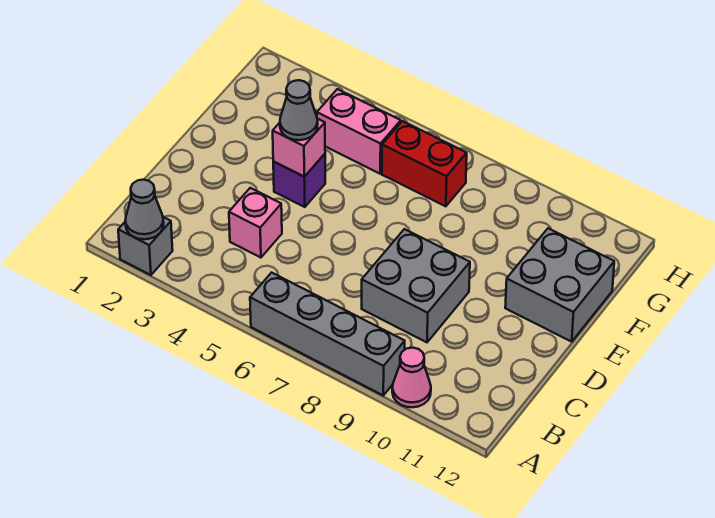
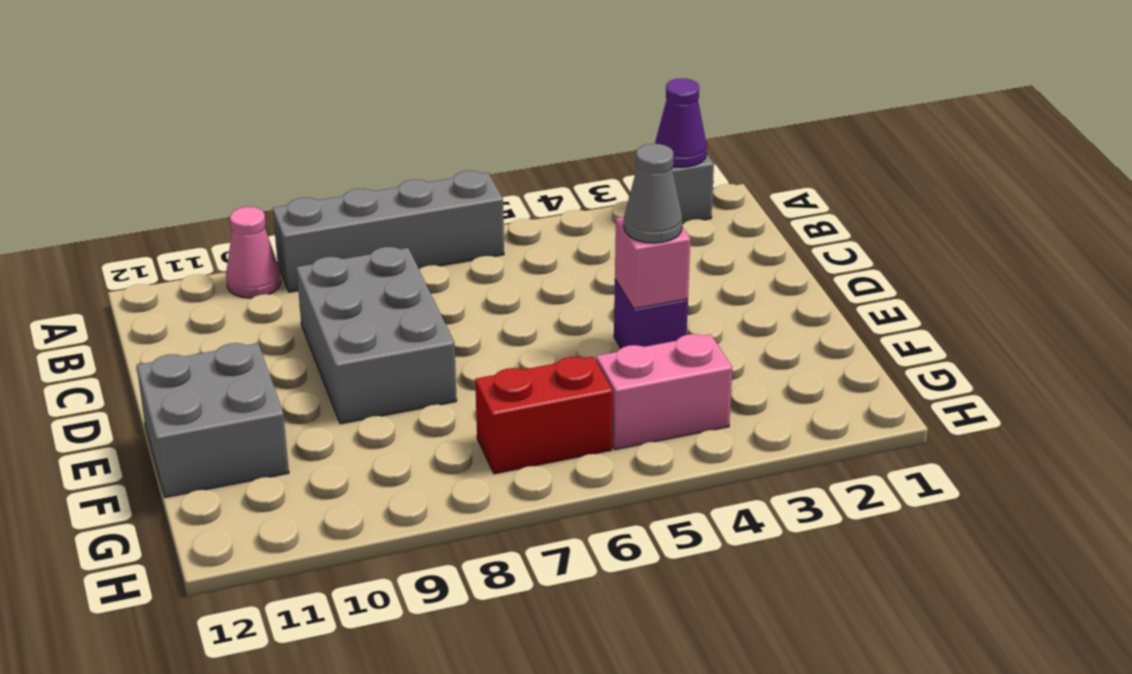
grey 1x1 cone [125,180,164,239] -> purple 1x1 cone [655,78,707,167]
pink 1x1 brick [229,188,282,258] -> none
grey 2x2 brick [362,229,470,342] -> grey 2x3 brick [296,247,457,424]

